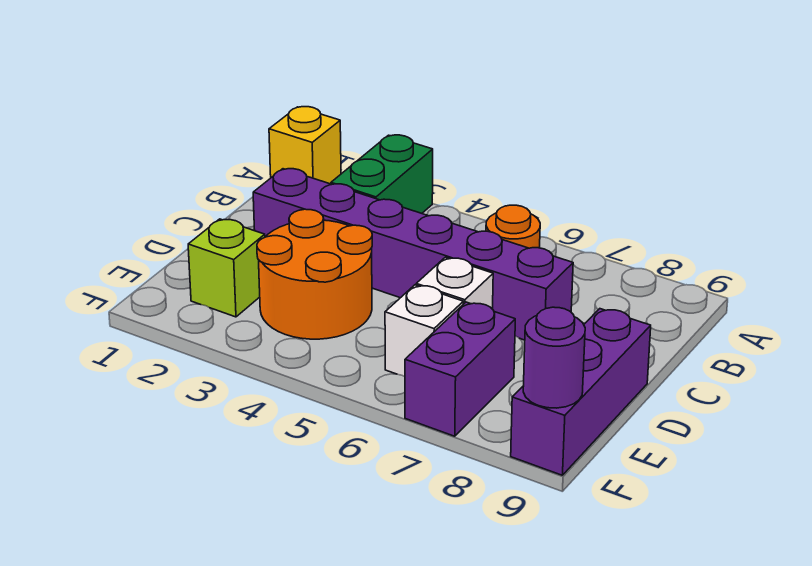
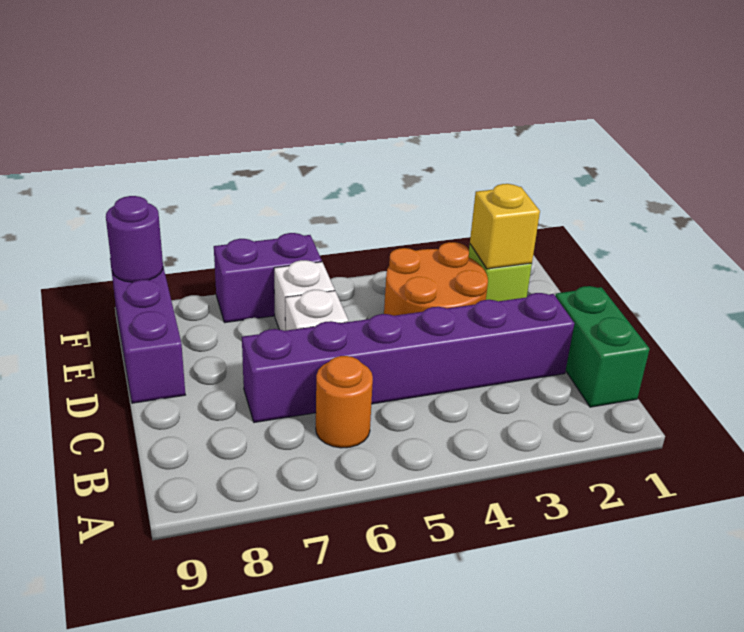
yellow 1x1 brick [269,107,341,184] -> yellow 1x1 brick moved to [470,184,540,269]
green 1x2 brick [331,135,433,213] -> green 1x2 brick moved to [555,286,649,407]
purple 1x2 brick [405,302,515,436] -> purple 1x2 brick turned to [214,233,322,323]

